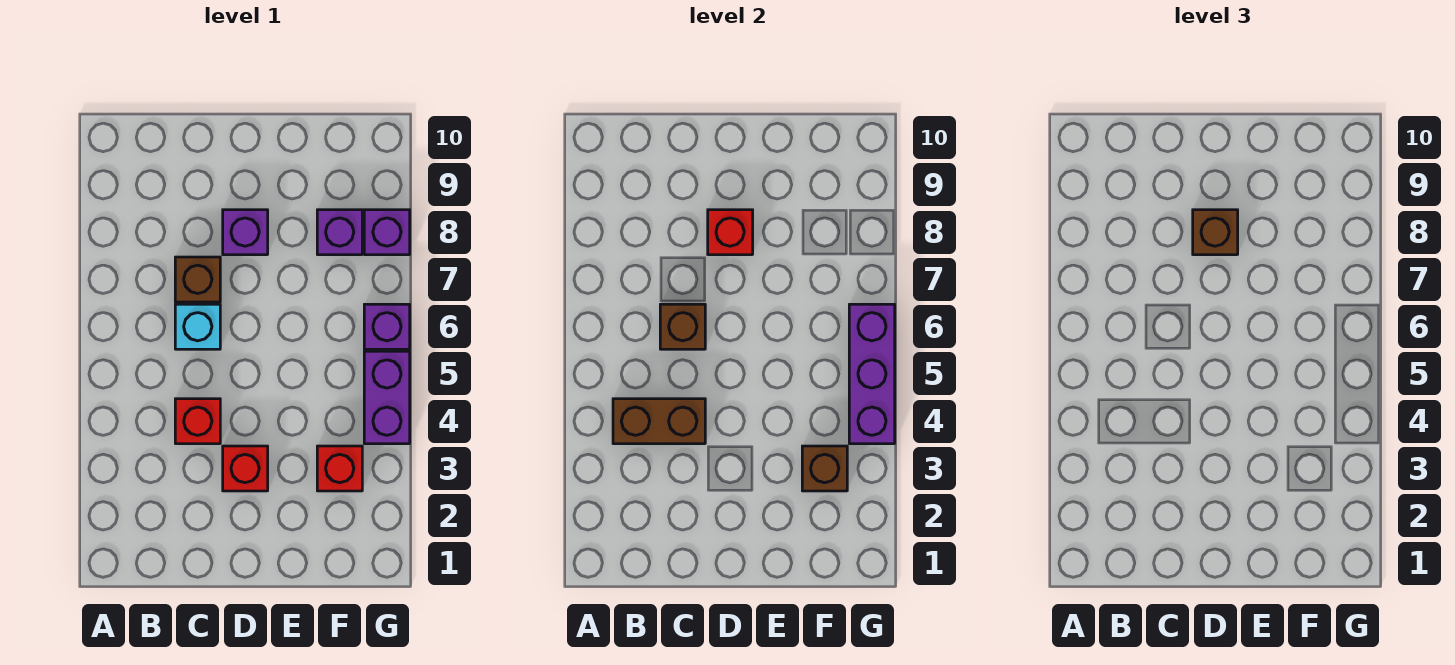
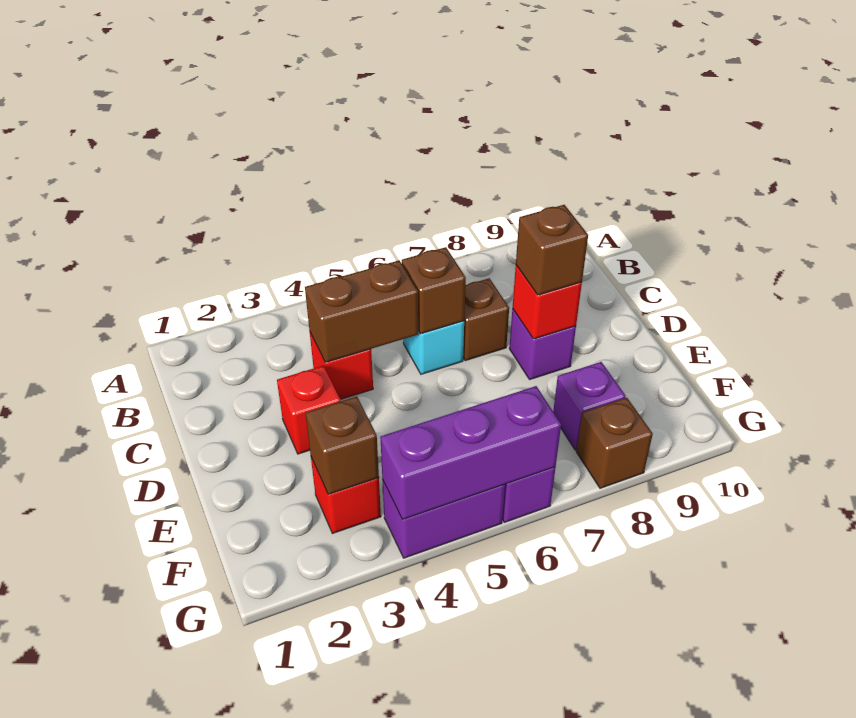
brown 1x2 brick [613,399,705,444] -> brown 1x2 brick turned to [305,260,418,362]
purple 1x1 brick [364,210,410,255] -> brown 1x1 brick [576,398,653,488]

